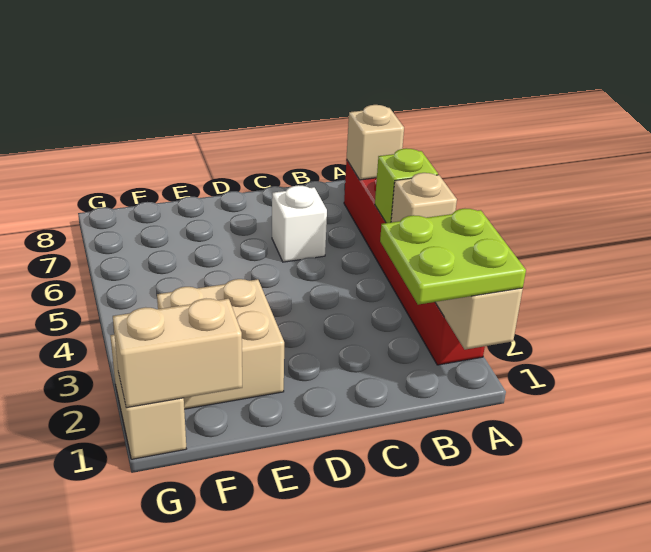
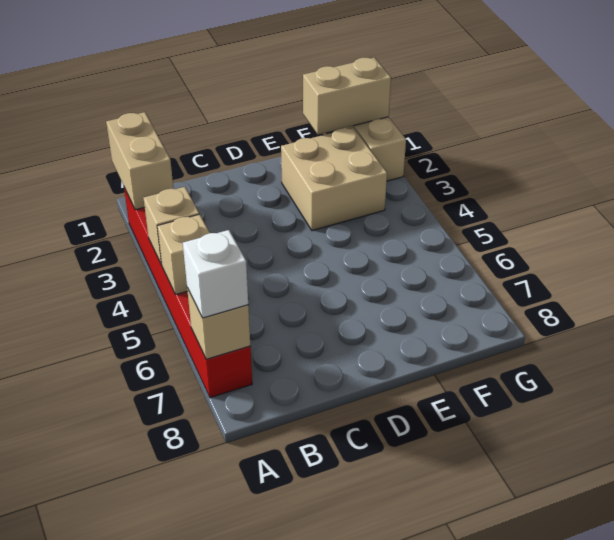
lime 2x2 plate [380,209,526,305] -> none
lime 1x1 brick [375,148,438,223] -> tan 1x1 brick [157,214,210,295]
white 1x1 brick [272,185,327,262] -> white 1x1 brick moved to [183,230,248,318]

